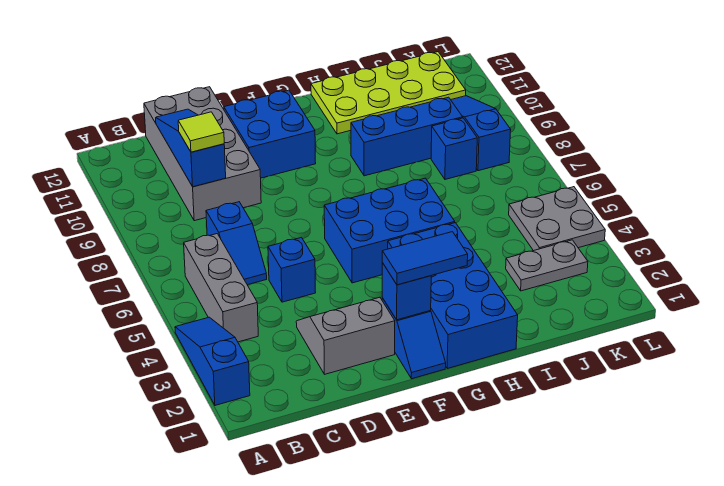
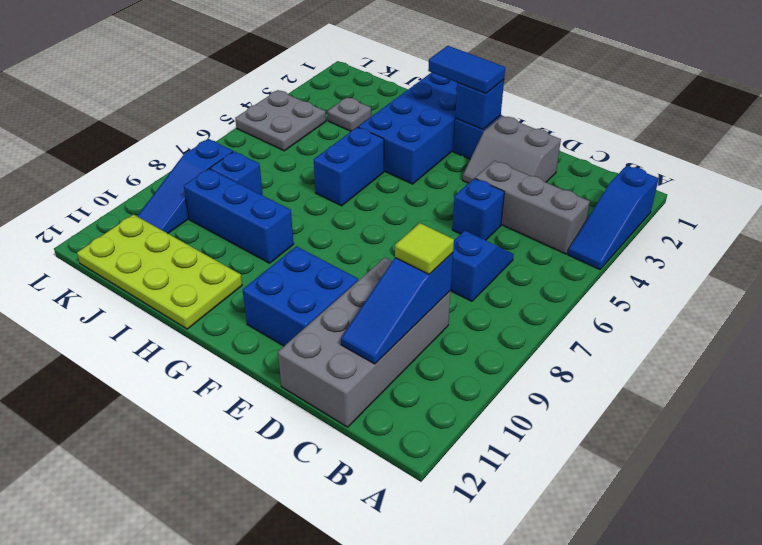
grey 1x3 brick [184,234,258,342] -> grey 1x3 brick turned to [475,161,590,254]
blue 2x3 brick [324,178,455,283] -> blue 1x2 brick [314,127,384,206]
grey 1x2 plate [506,240,588,291] -> grey 1x1 plate [328,97,371,131]

